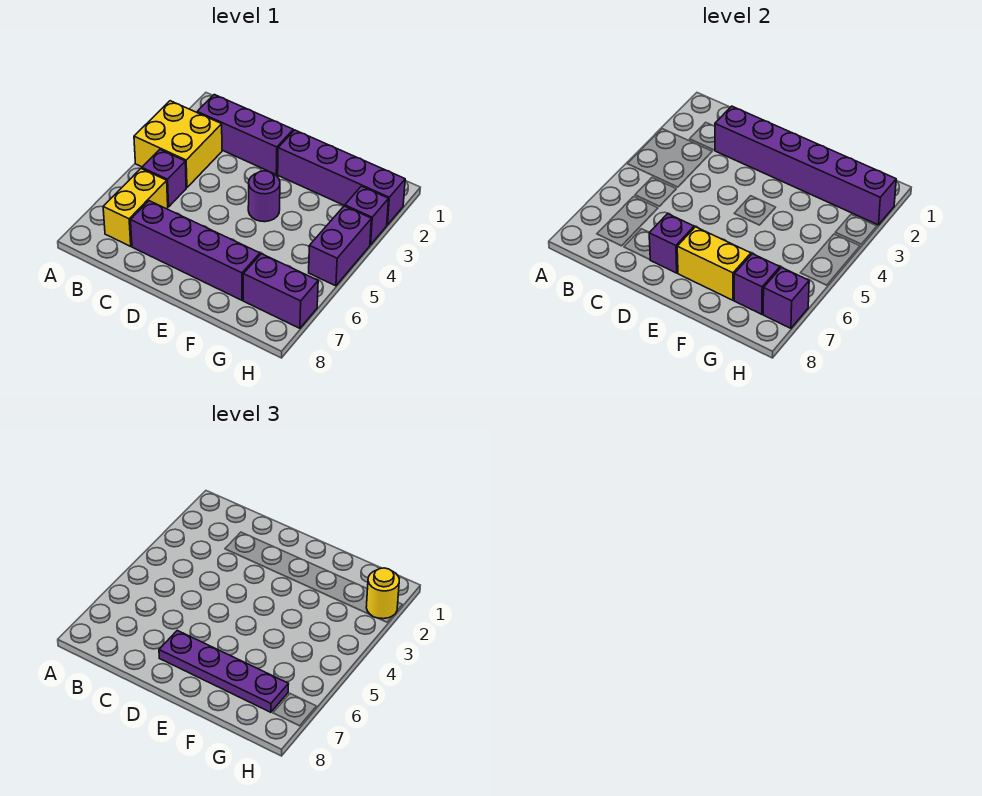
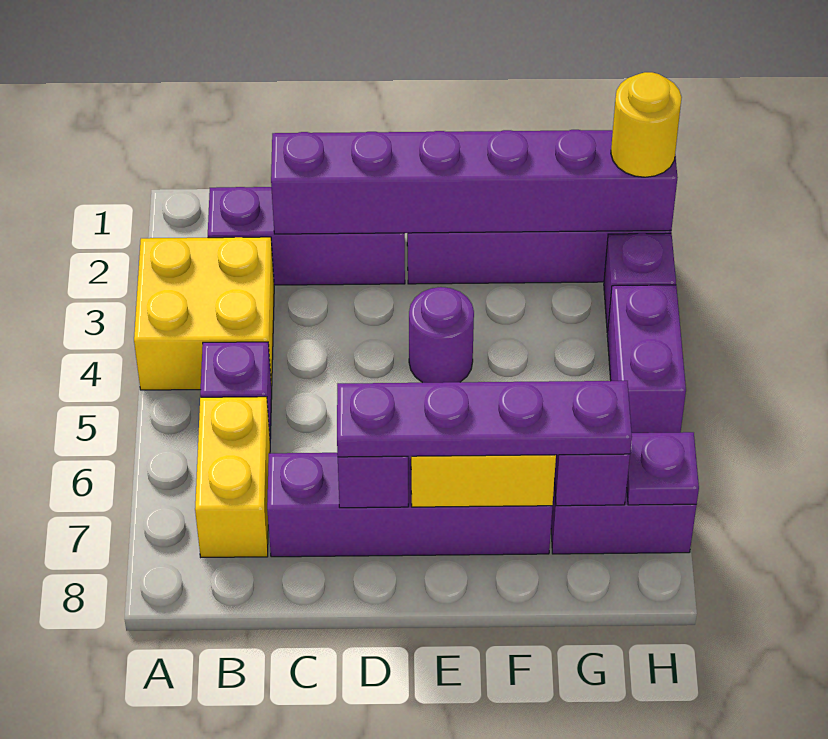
purple 1x1 brick [763,267,809,328] -> purple 1x1 plate [627,432,699,505]

